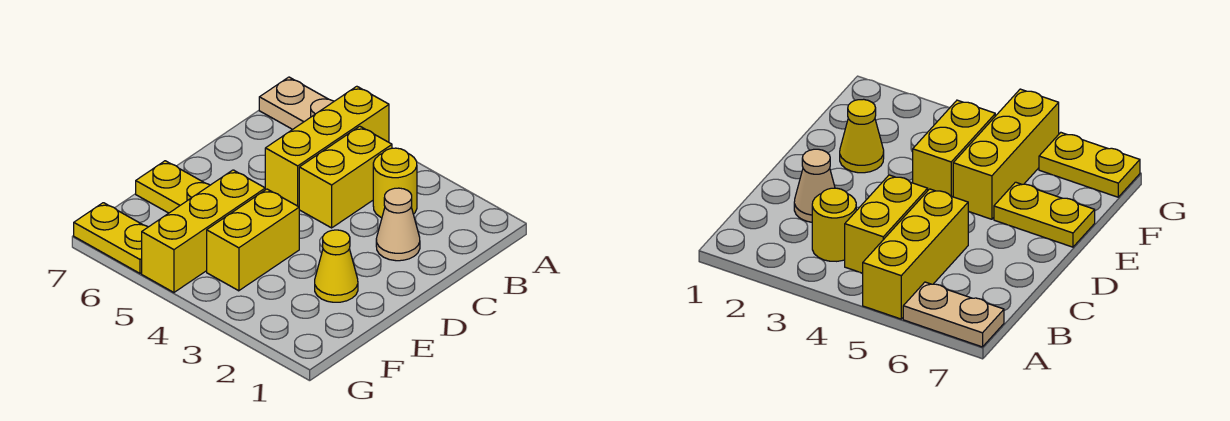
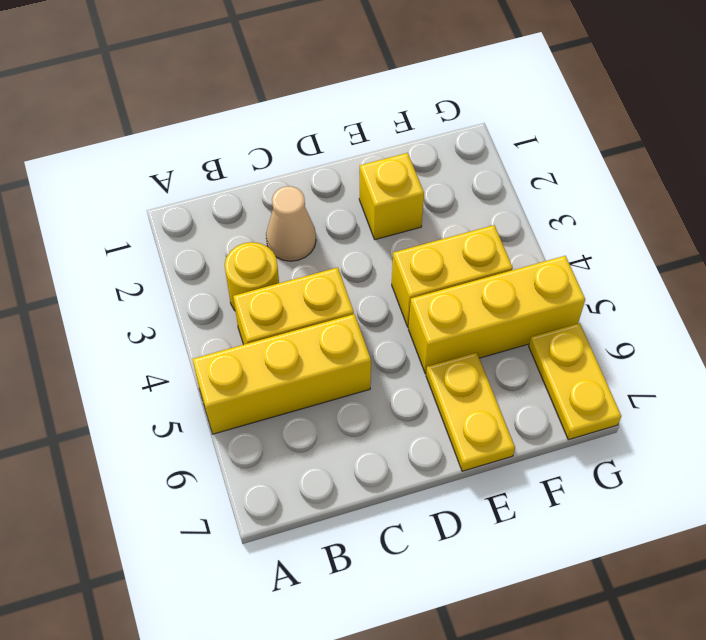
tan 1x2 plate [259,77,334,129] -> none
yellow 1x1 cone [315,230,358,302] -> yellow 1x1 brick [359,153,424,240]

